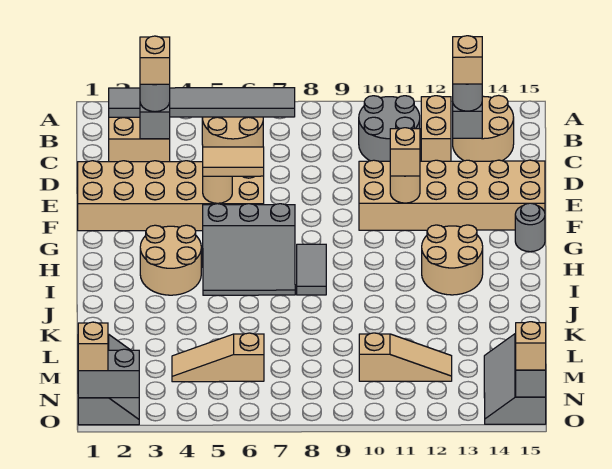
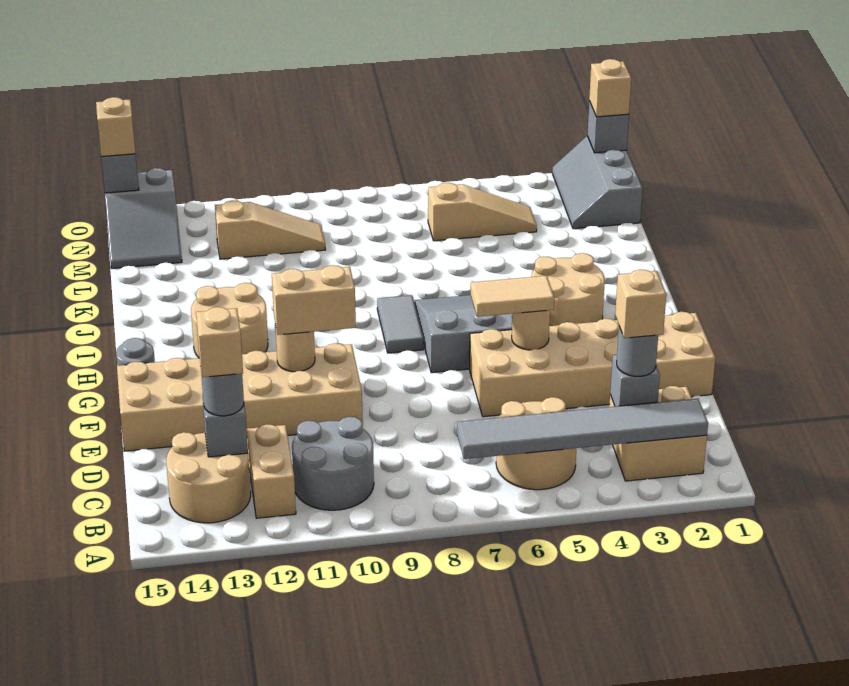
tan 1x1 brick [390,128,420,176] -> tan 1x2 brick [272,265,356,335]
tan 1x3 slope [359,333,452,381] -> tan 1x3 slope turned to [215,200,326,259]
grey 2x3 slope [484,334,546,424] -> grey 2x3 slope turned to [105,168,182,269]
grey 1x2 brick [78,349,139,398] -> grey 1x1 brick [587,101,629,153]

